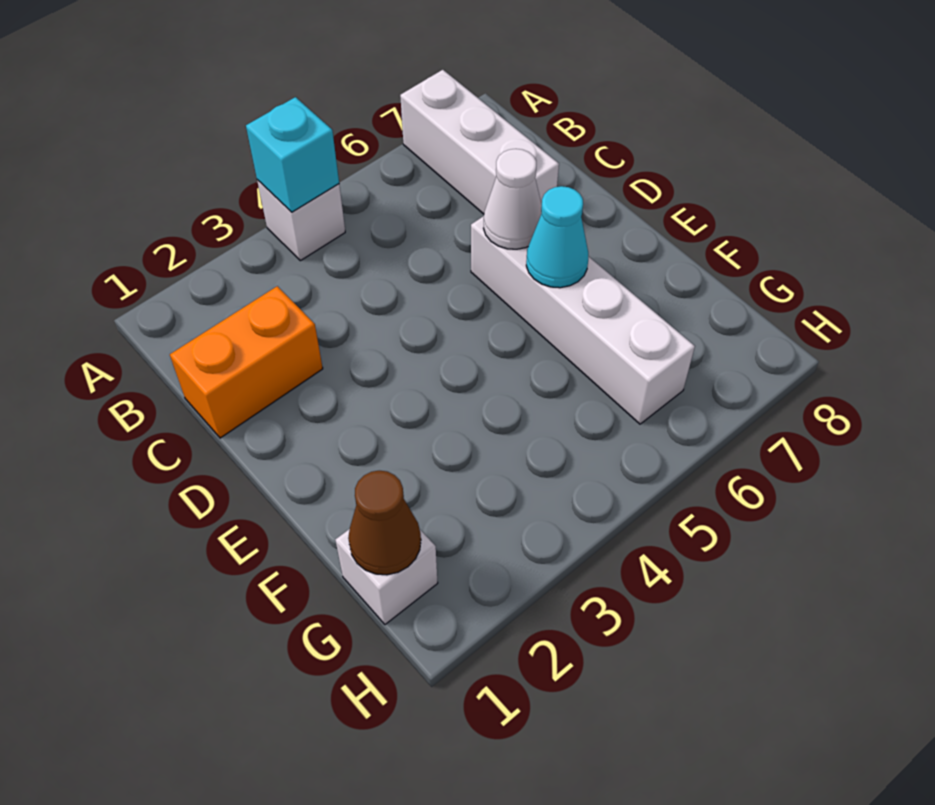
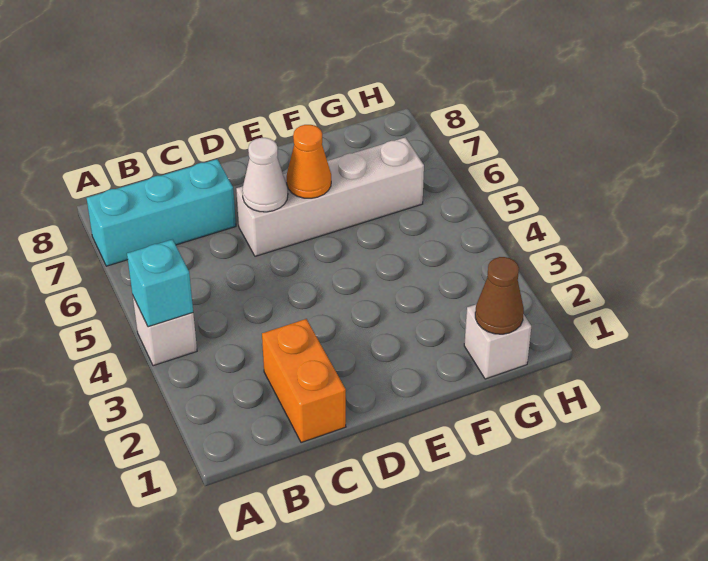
white 1x3 brick [400,70,559,214] -> cyan 1x3 brick [87,159,236,266]
cyan 1x1 cone [526,186,588,288] -> orange 1x1 cone [287,125,331,198]

